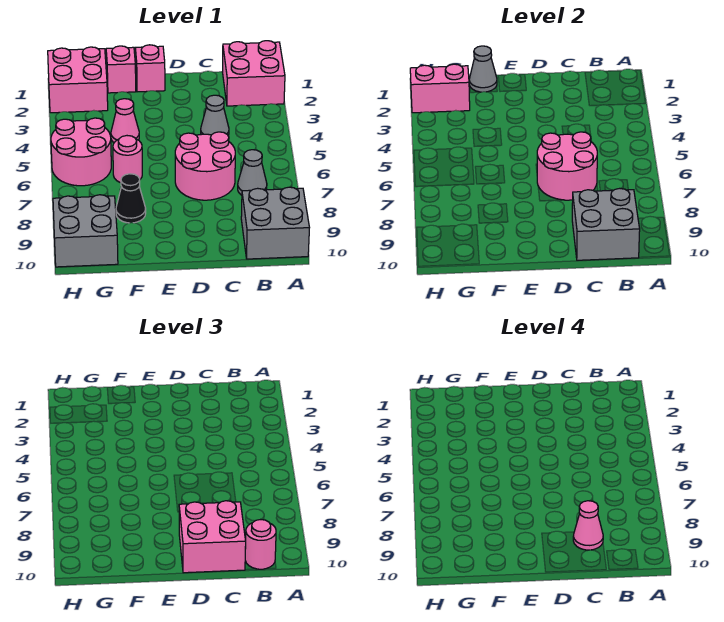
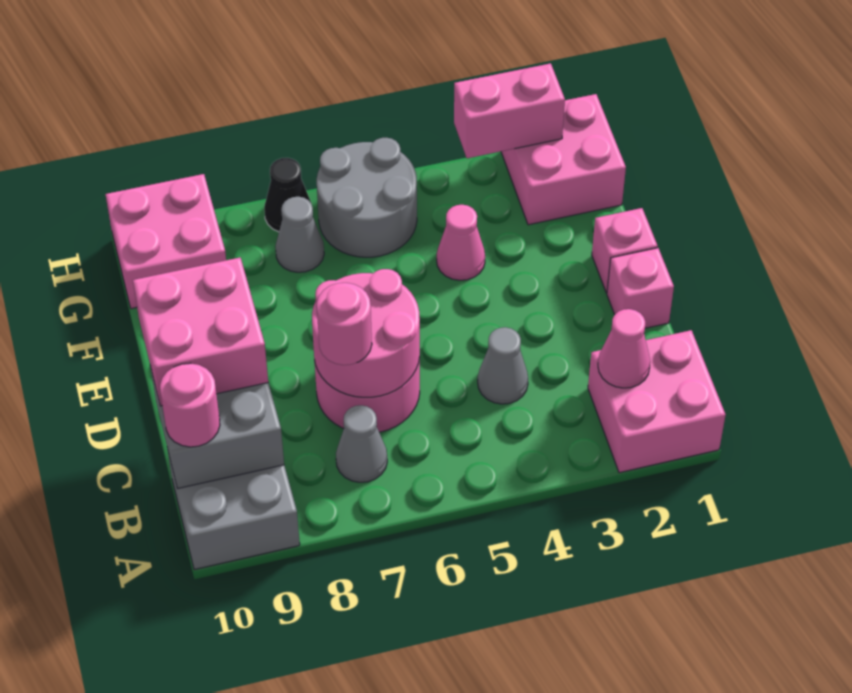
pink 1x1 cone [573,501,603,550] -> pink 1x1 cone moved to [598,309,650,388]
pink 1x1 brick [106,46,136,93] -> pink 1x1 brick moved to [607,248,674,328]
grey 1x1 cone [469,46,497,92] -> grey 1x1 cone moved to [275,197,324,272]
pink 1x1 round brick [113,136,142,183] -> pink 1x1 round brick moved to [317,283,372,365]
black 1x1 cone [116,174,146,223] -> black 1x1 cone moved to [264,158,311,232]
pink 1x2 brick [410,64,470,113] -> pink 1x2 brick turned to [454,63,565,158]
pink 2x2 round brick [51,118,111,186] -> grey 2x2 round brick [317,138,417,257]
grey 2x2 brick [53,195,118,267] -> pink 2x2 brick [106,174,226,309]

